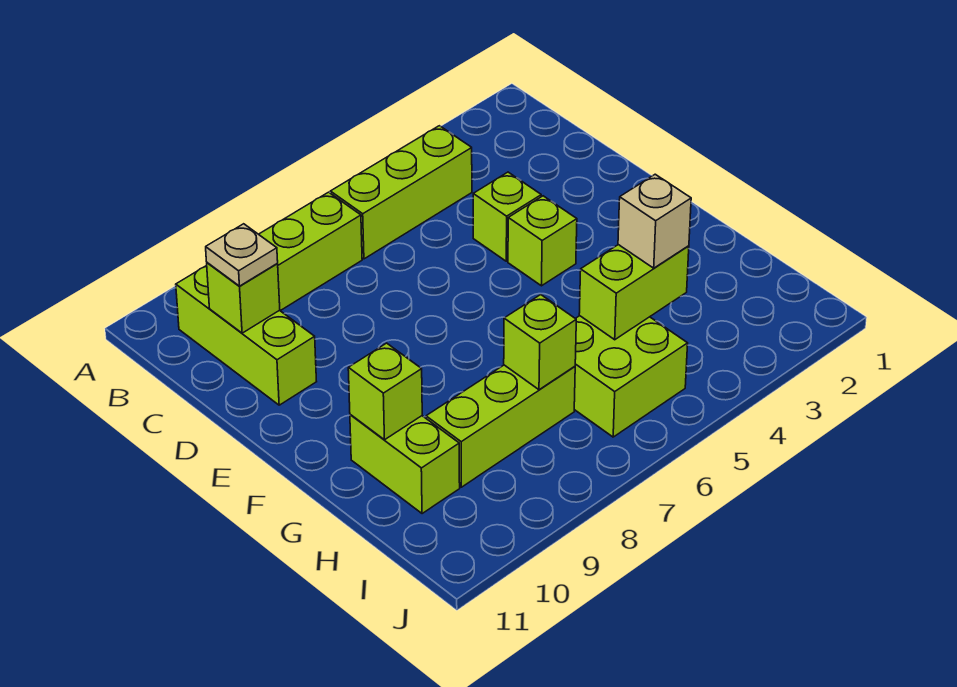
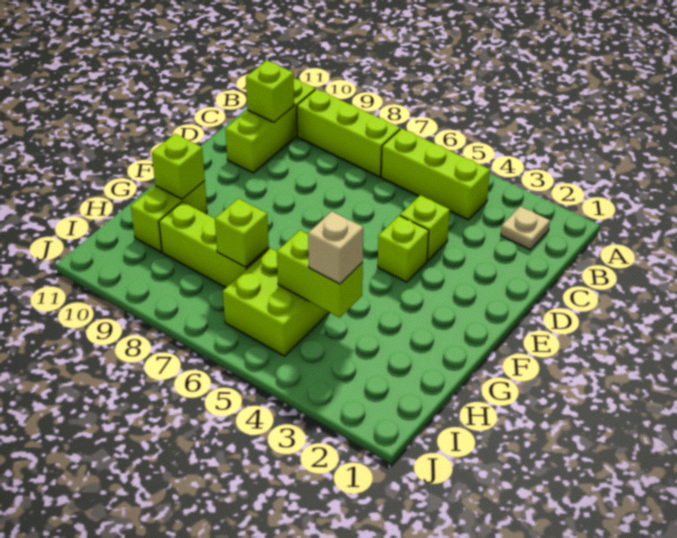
tan 1x1 plate [206,224,278,286] -> tan 1x1 plate moved to [501,206,550,250]

